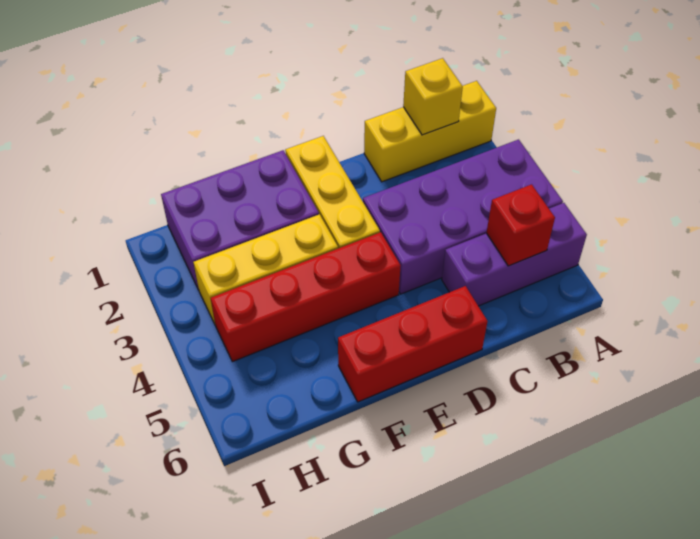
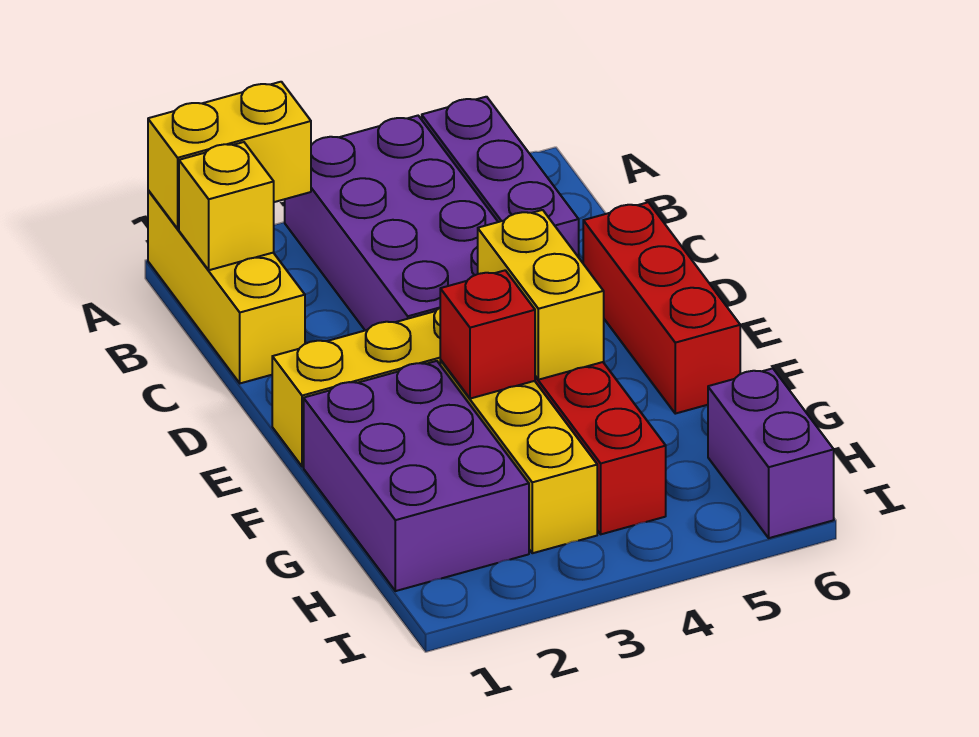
none -> yellow 1x2 brick [148,82,311,229]
red 1x1 brick [486,184,555,266] -> red 1x1 brick moved to [440,270,535,399]
none -> yellow 1x2 brick [478,210,604,380]
none -> purple 1x2 brick [708,368,834,538]

